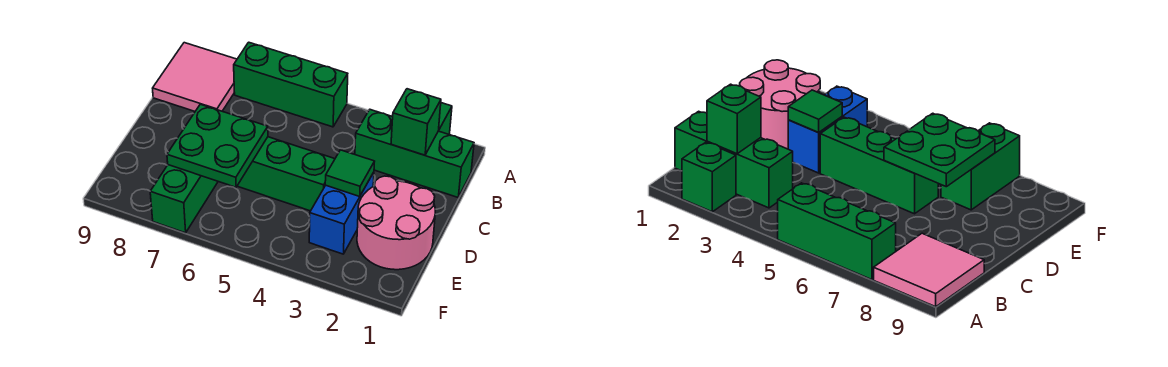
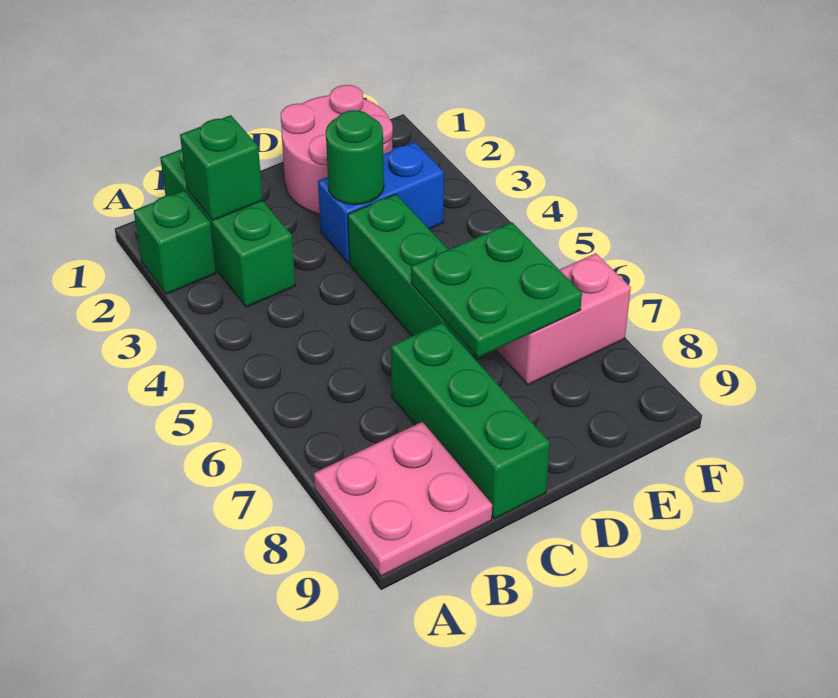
green 1x3 brick [234,42,348,127] -> green 1x3 brick moved to [391,323,550,519]
pink 2x2 tile [153,43,237,111] -> pink 2x2 plate [314,422,492,576]
green 1x1 tile [325,150,375,197] -> green 1x1 round brick [326,110,384,205]
green 1x2 brick [150,165,218,233] -> pink 1x2 brick [496,253,631,385]

